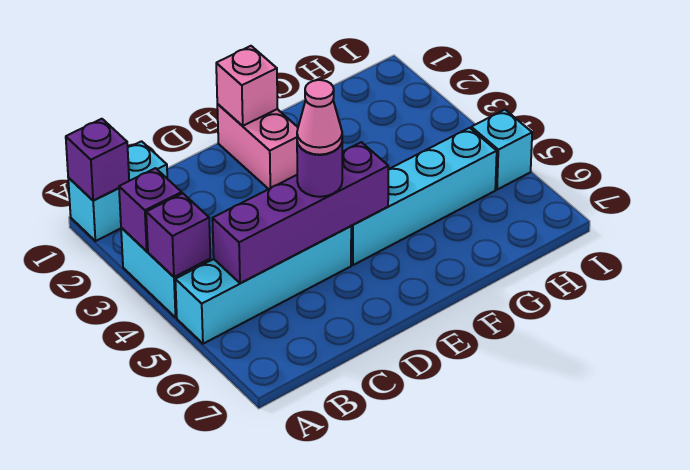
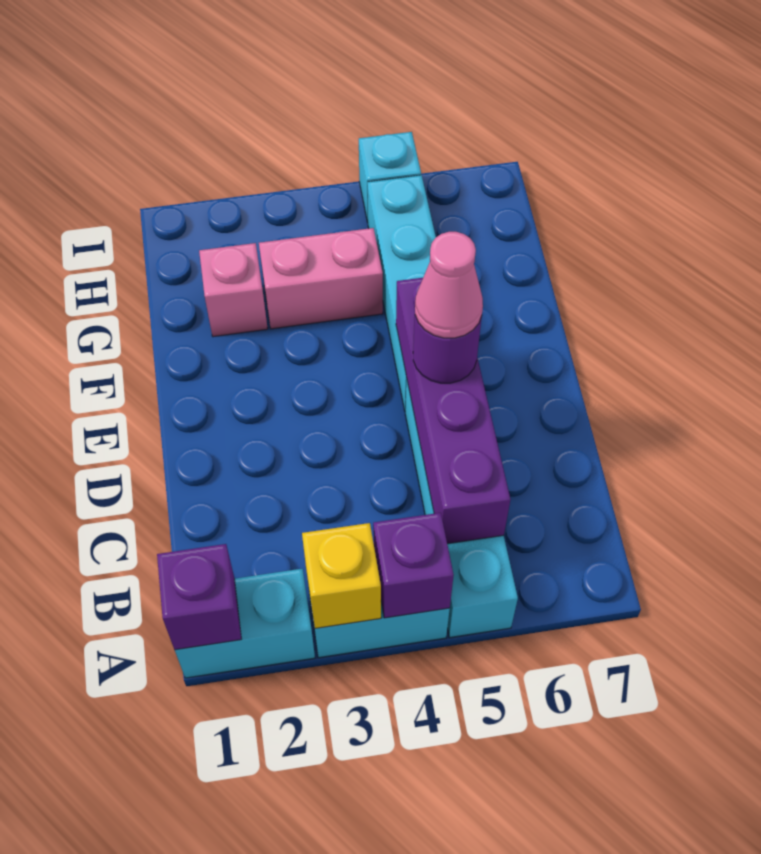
cyan 1x2 brick [68,141,167,241] -> cyan 1x2 brick turned to [175,569,315,678]
purple 1x1 brick [119,168,182,251] -> yellow 1x1 brick [302,523,381,628]
pink 1x2 brick [217,104,298,189] -> pink 1x2 brick moved to [259,228,383,329]
pink 1x1 brick [216,46,278,126] -> pink 1x1 brick moved to [199,243,268,337]

